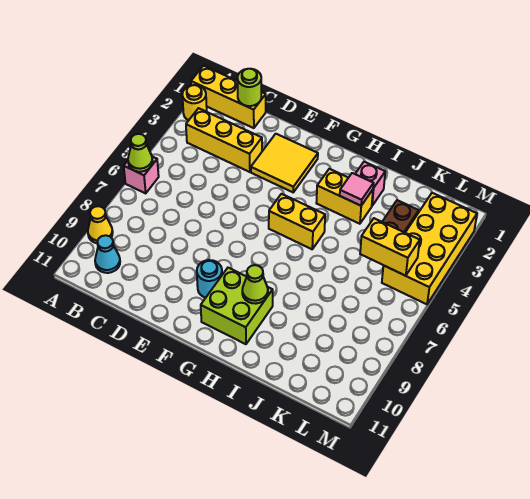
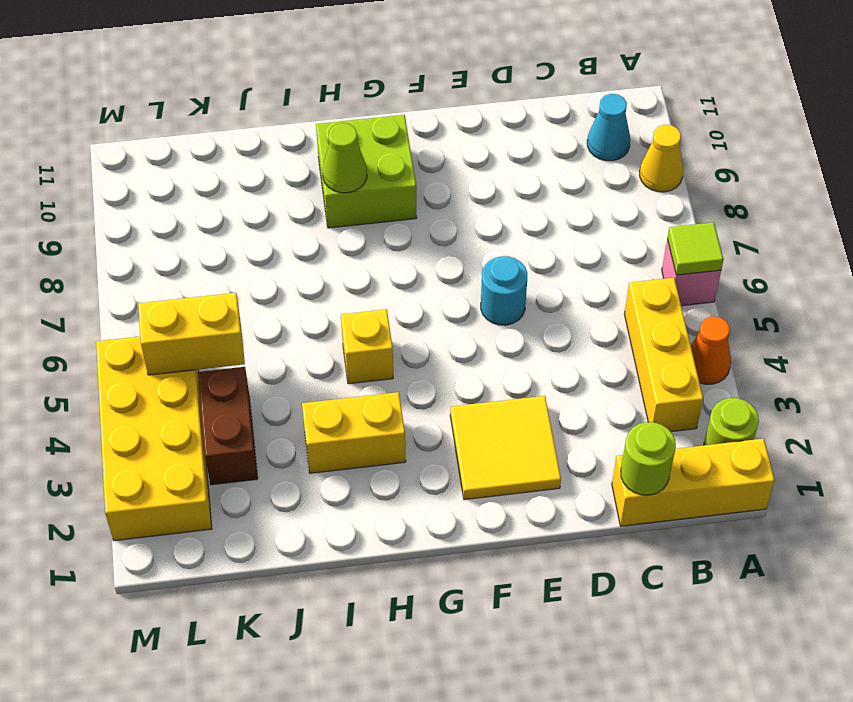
yellow 1x1 round brick [182,85,207,120] -> lime 1x1 round brick [704,398,759,445]
none -> orange 1x1 cone [691,316,731,384]
lime 1x1 cone [128,134,153,172] -> lime 1x1 tile [667,222,724,275]
yellow 1x3 brick [186,108,262,172] -> yellow 1x3 brick turned to [624,278,703,432]
cyan 1x1 round brick [197,260,222,298] -> cyan 1x1 round brick moved to [481,256,527,325]
yellow 1x2 brick [269,194,325,249] -> yellow 1x1 brick [341,309,393,384]
pink 1x1 brick [355,162,385,206] -> none
pink 1x1 tile [340,173,374,206] -> none

